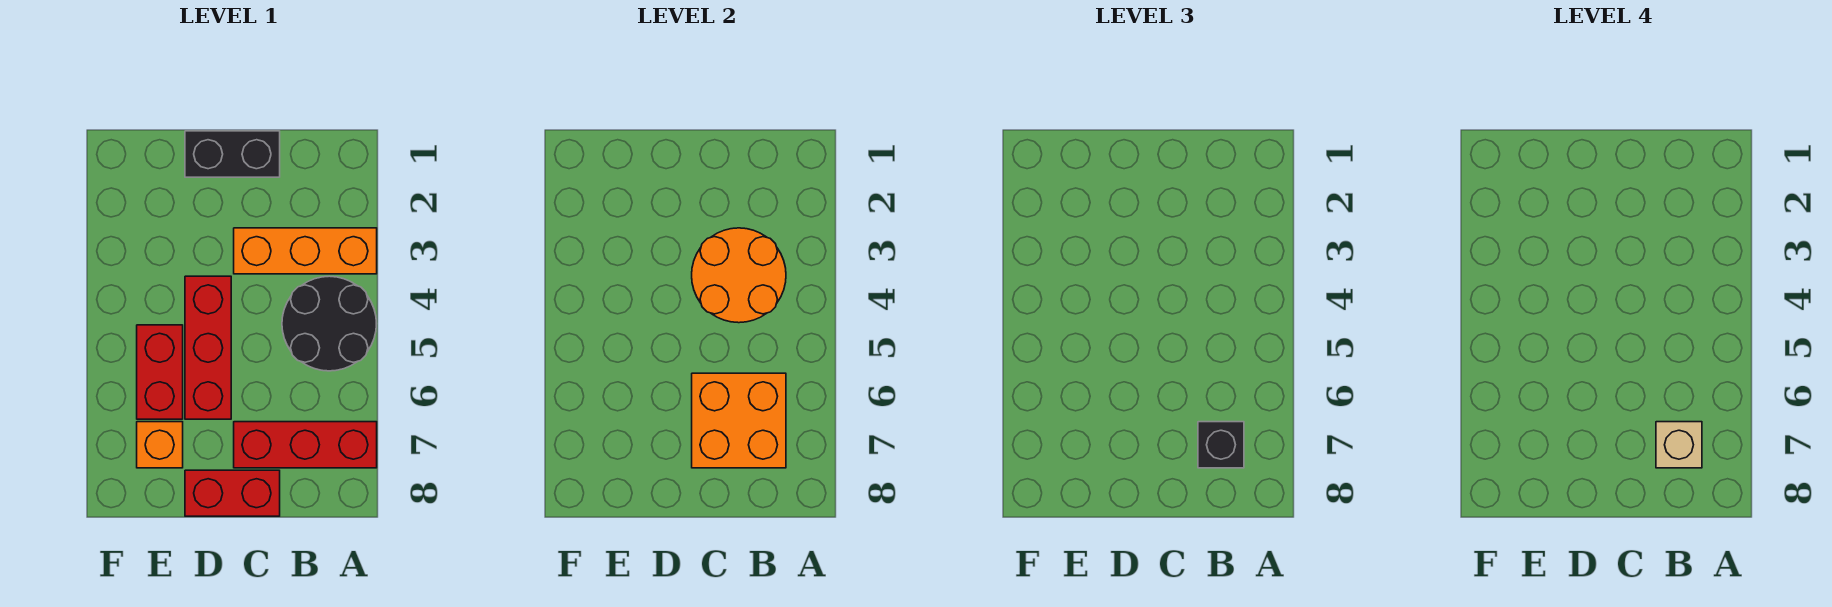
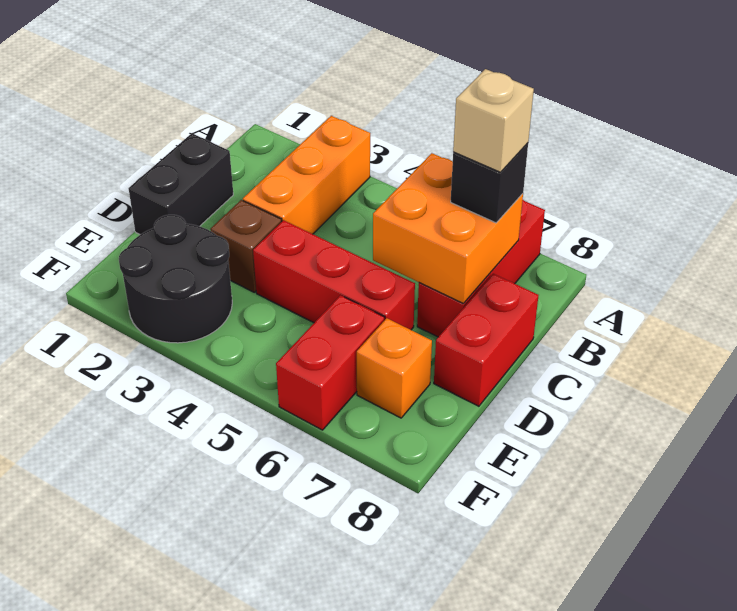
black 2x2 round brick [282,276,377,371] -> black 2x2 round brick moved to [119,215,232,343]
orange 2x2 round brick [692,228,786,323] -> none
none -> brown 1x1 brick [211,200,282,292]
red 1x2 brick [137,325,183,419] -> red 1x2 brick turned to [276,295,385,430]

